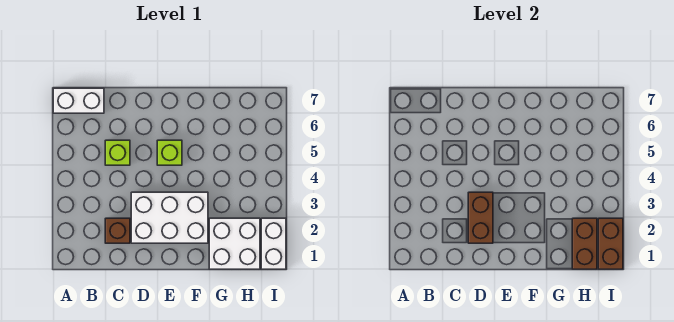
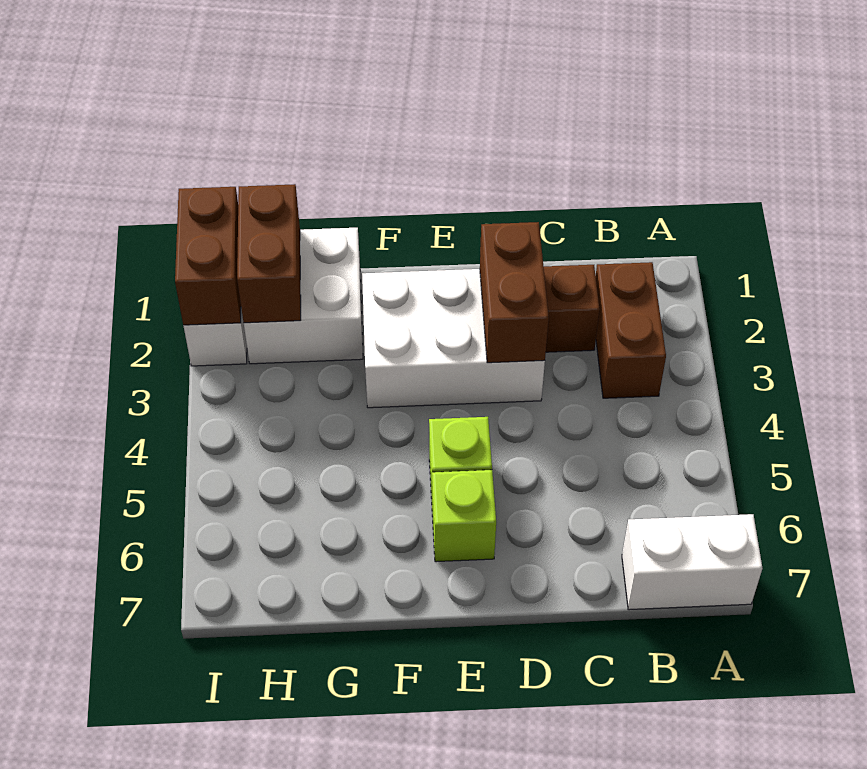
none -> brown 1x2 brick [596,262,666,398]
lime 1x1 brick [105,140,130,165] -> lime 1x1 brick moved to [432,470,496,562]

